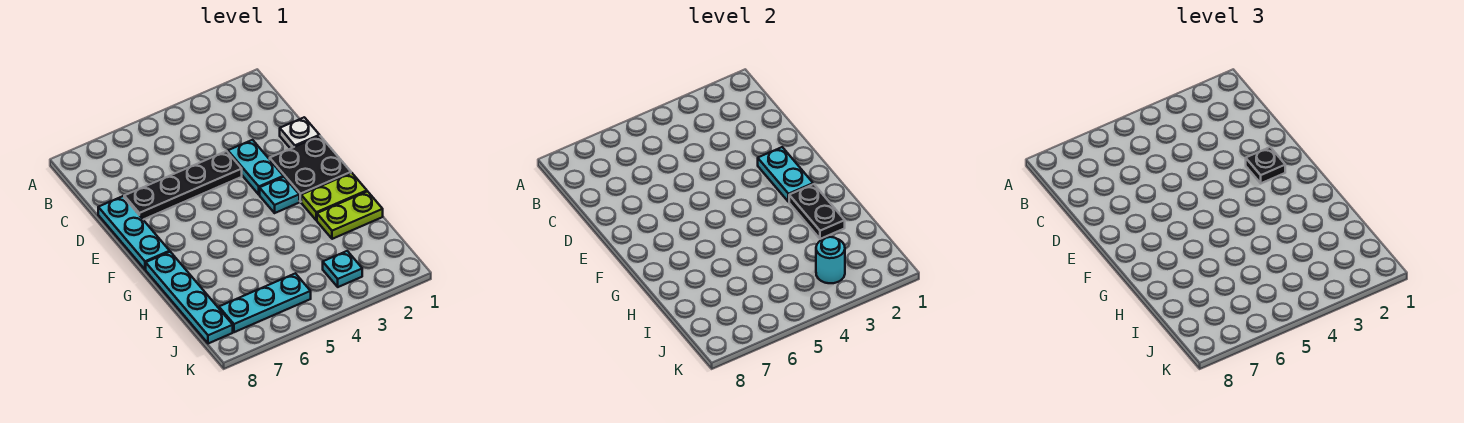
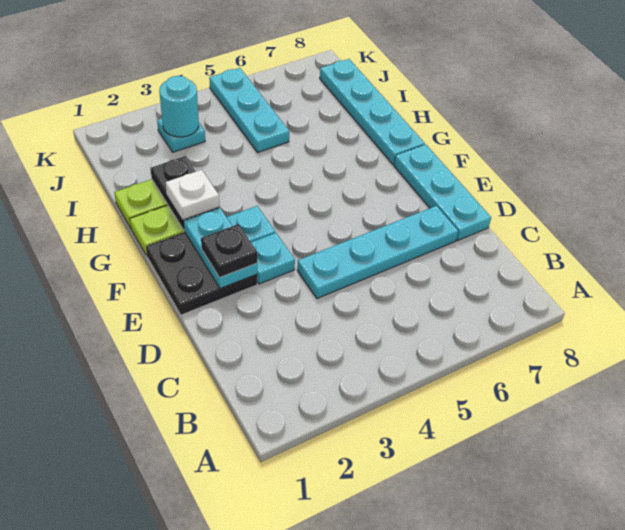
white 1x1 plate [280,117,320,149] -> white 1x1 plate moved to [166,170,219,219]
cyan 1x2 plate [228,140,283,195] -> cyan 1x1 plate [251,233,295,284]
black 1x4 plate [124,151,242,220] -> cyan 1x4 plate [297,206,458,298]
cyan 1x3 plate [219,273,311,332] -> cyan 1x3 plate turned to [209,68,289,153]

